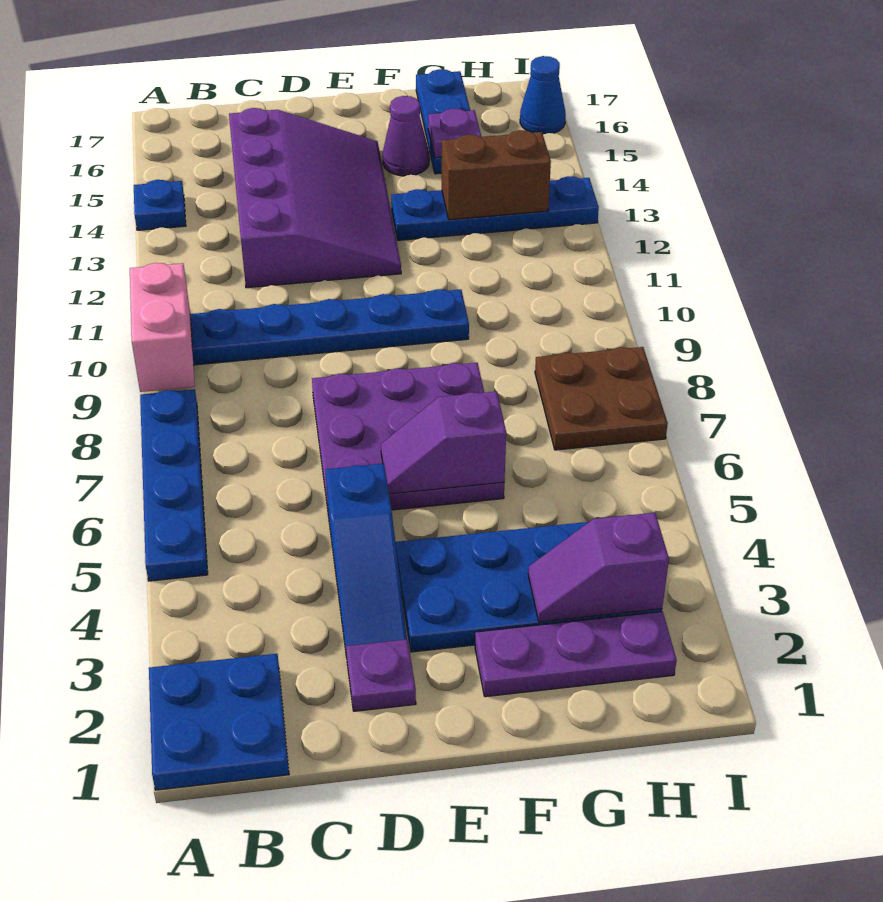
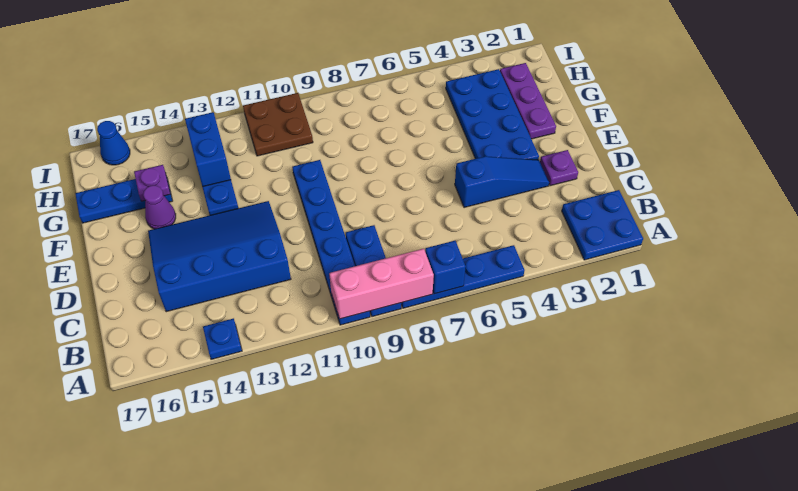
none -> blue 1x1 brick [425,241,466,294]
none -> blue 1x3 plate [346,225,401,317]
pink 1x2 brick [130,263,195,392] -> pink 1x3 brick [329,249,434,319]
purple 3x4 slope [229,108,401,288] -> blue 3x4 slope [148,201,291,312]
purple 3x3 plate [312,363,504,516] -> none
purple 1x2 slope [381,391,506,494] -> none
purple 1x2 slope [528,513,669,622] -> none
brown 1x2 brick [441,130,551,220] -> blue 1x2 brick [185,112,231,187]
brown 2x2 plate [535,347,668,450] -> brown 2x2 plate moved to [243,93,313,156]

